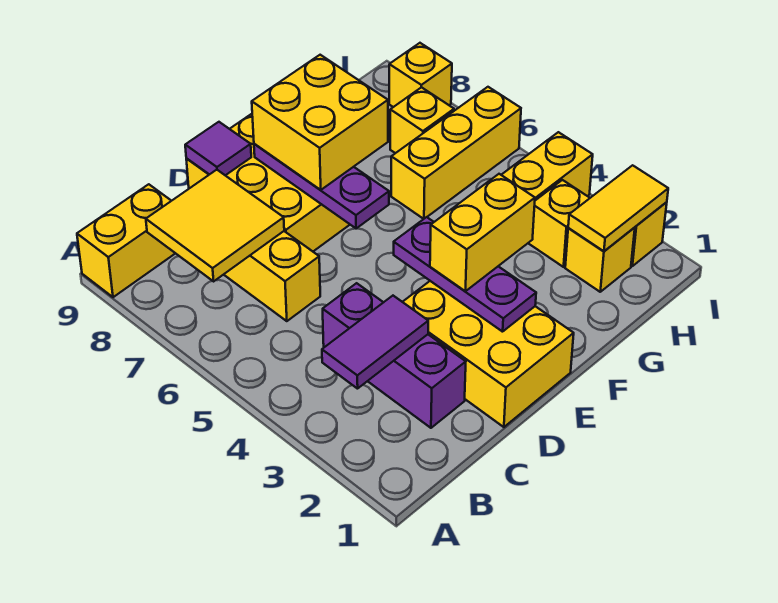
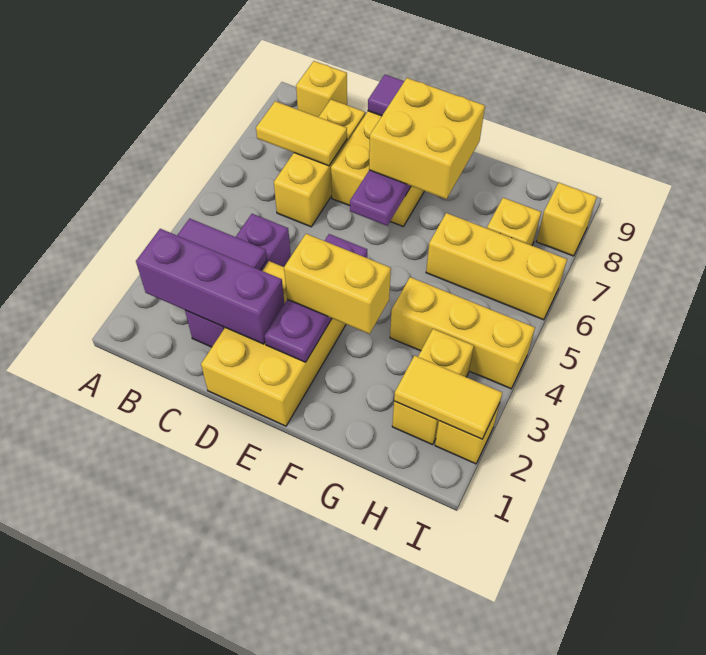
yellow 1x2 brick [77,184,175,297] -> yellow 1x1 brick [296,61,347,117]
none -> purple 1x3 brick [136,229,285,344]
yellow 2x2 tile [146,170,284,281] -> yellow 1x2 tile [256,101,347,166]

